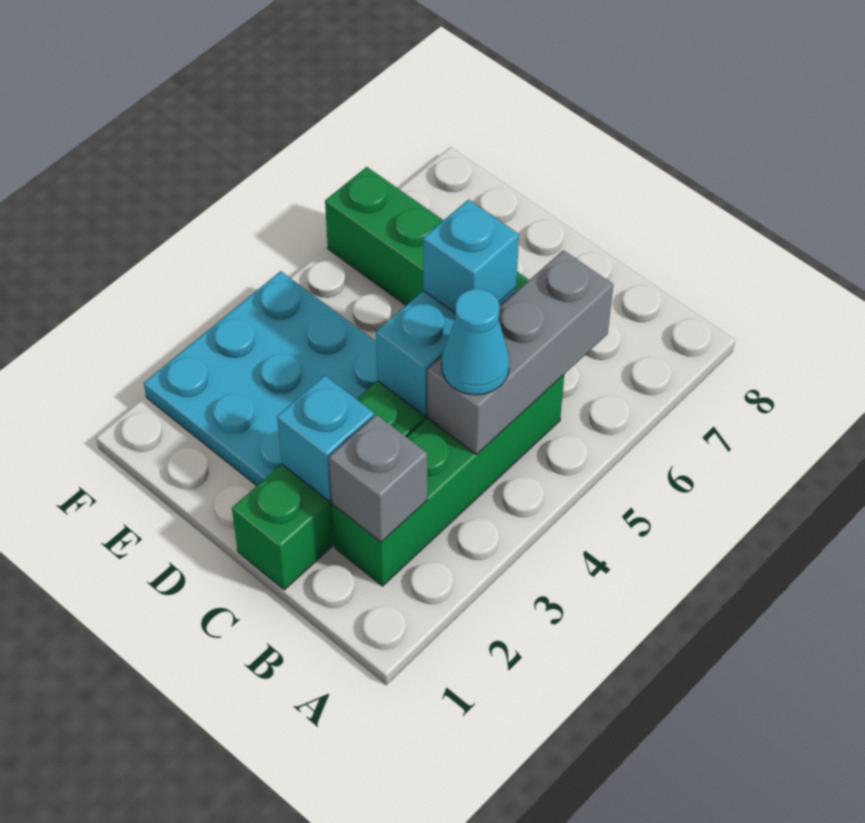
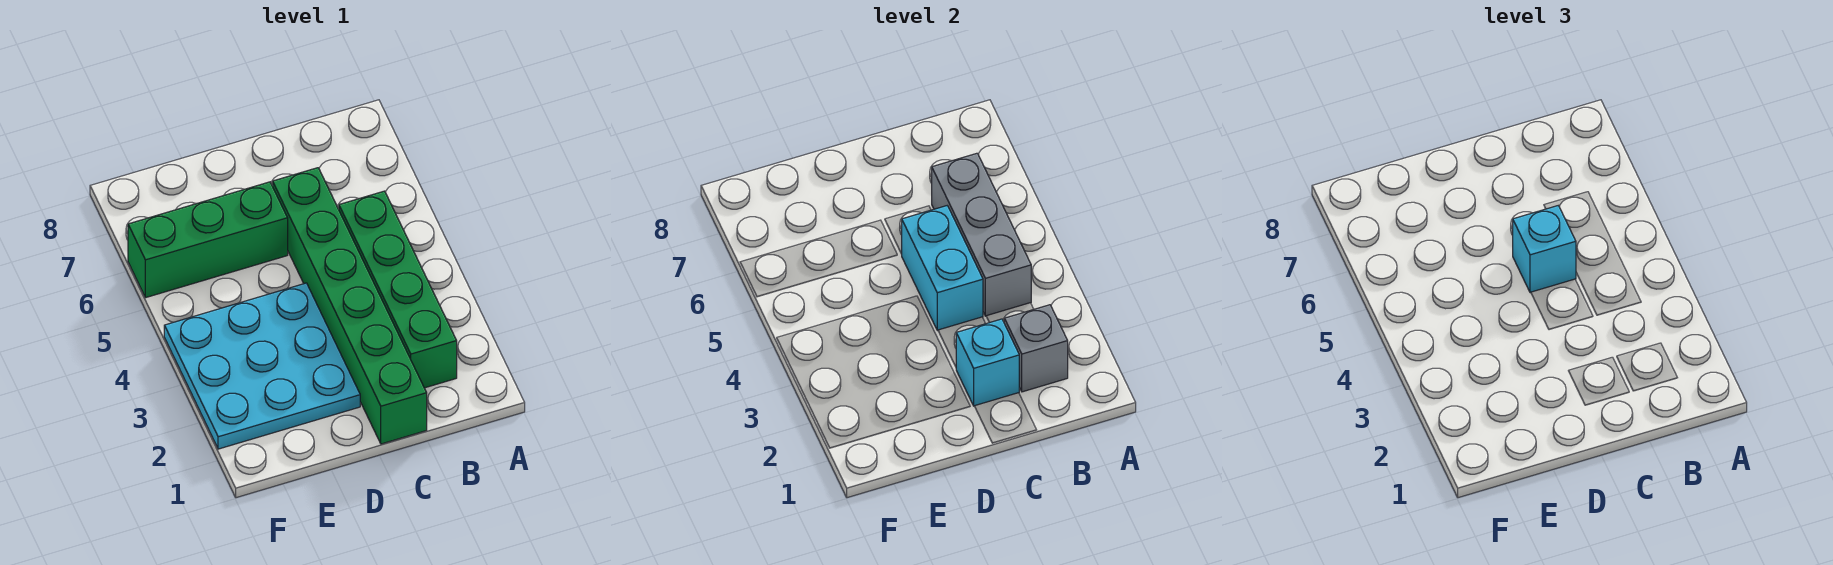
cyan 1x1 cone [442,289,510,395] -> none

